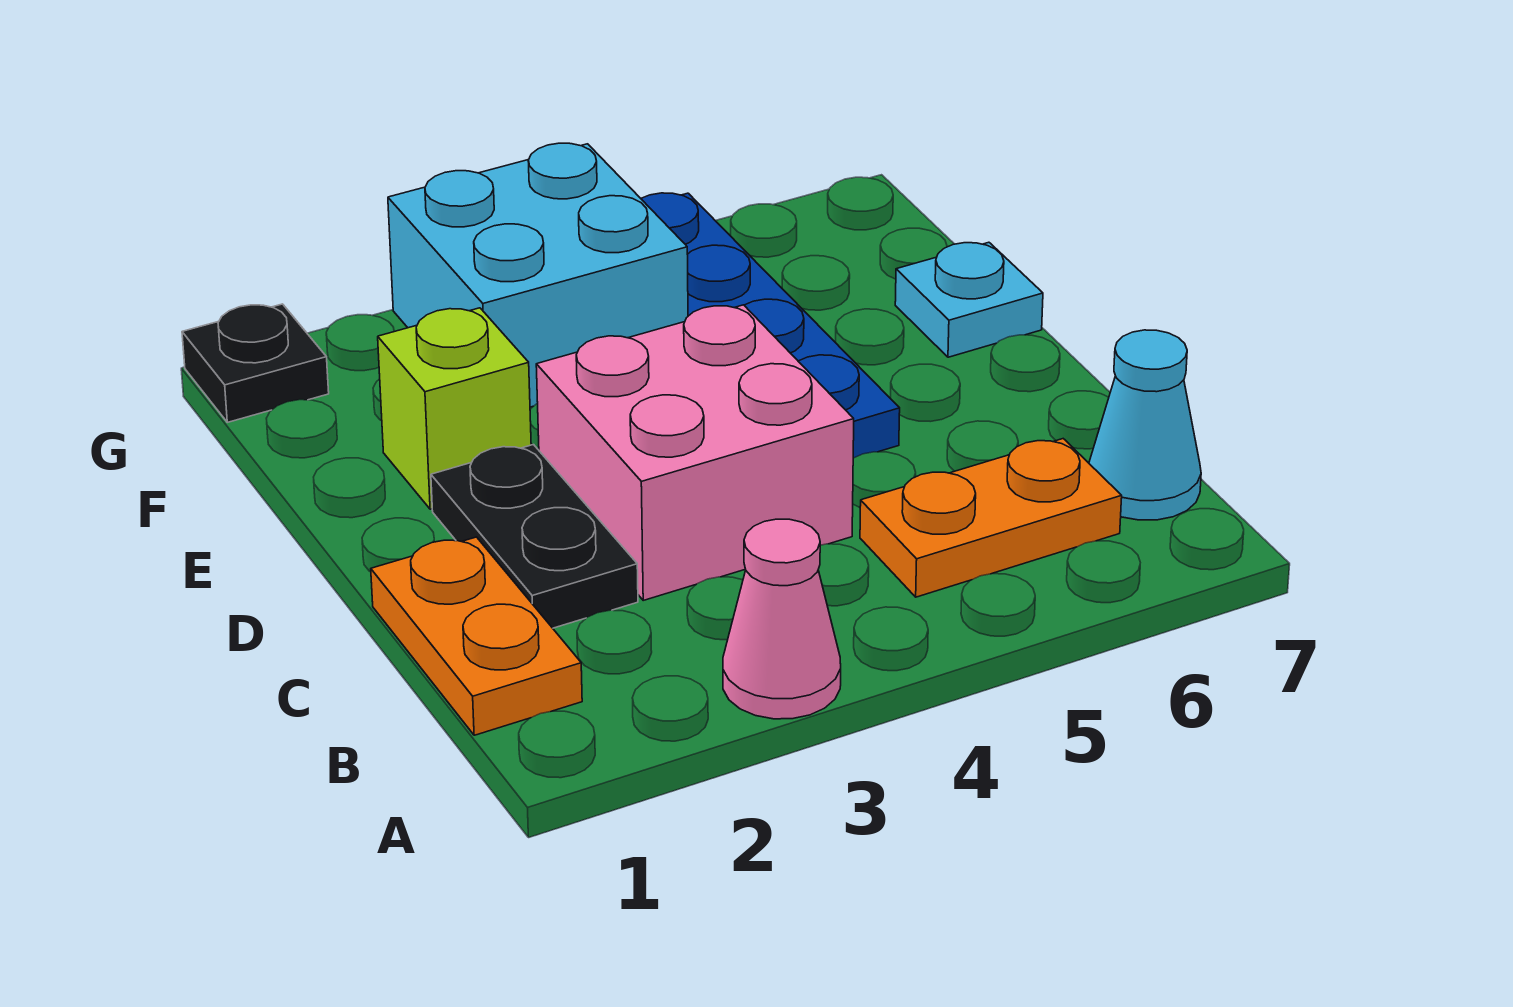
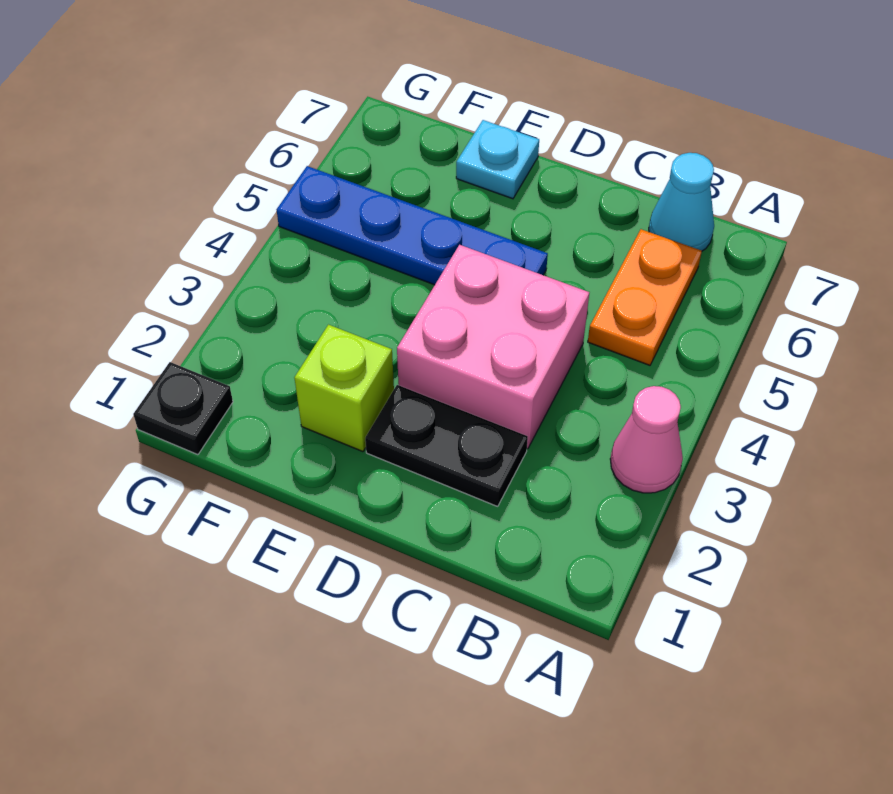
orange 1x2 plate [371,537,582,735] -> none
cyan 2x2 brick [388,143,688,407] -> none

